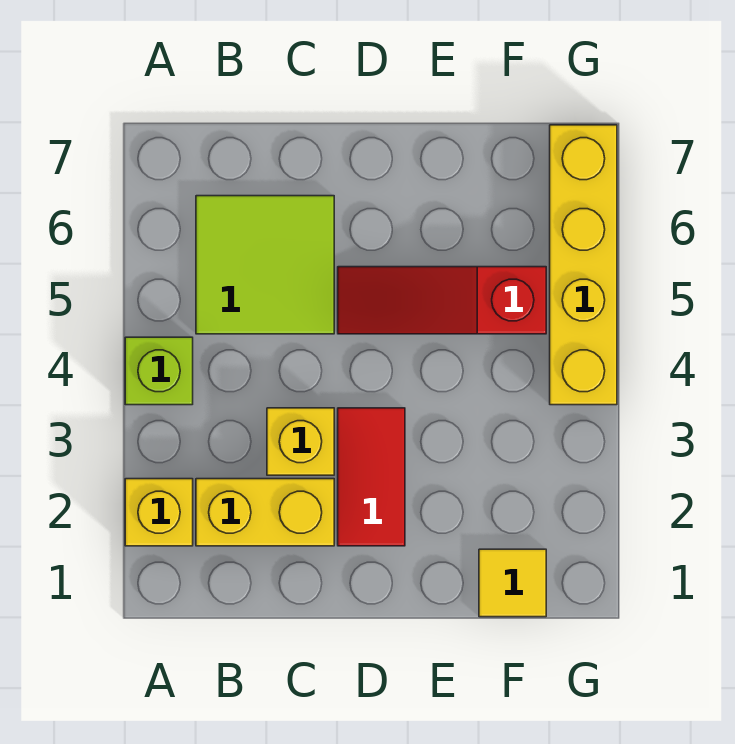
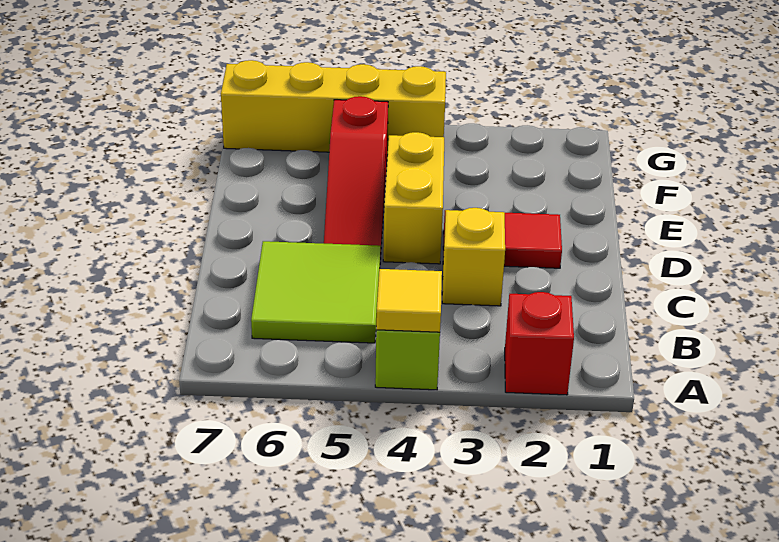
yellow 1x1 brick [125,479,193,546] -> red 1x1 brick [505,292,574,395]
yellow 1x2 brick [196,479,334,546] -> yellow 1x2 brick moved to [383,132,444,264]
yellow 1x1 tile [479,549,546,617] -> yellow 1x1 tile moved to [376,269,442,332]

